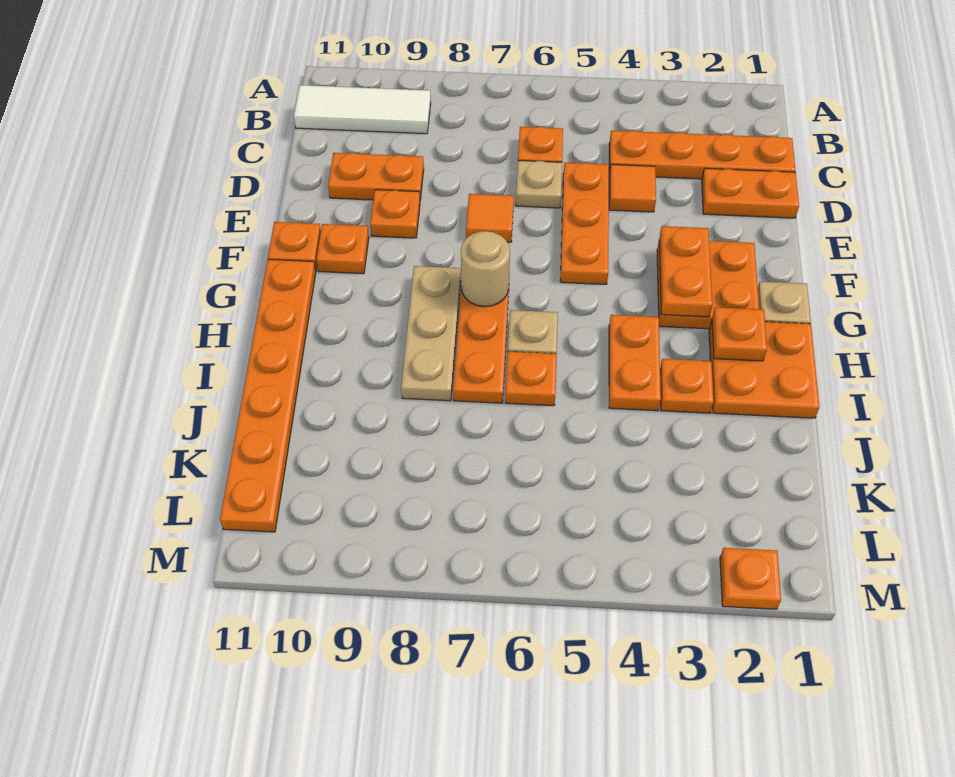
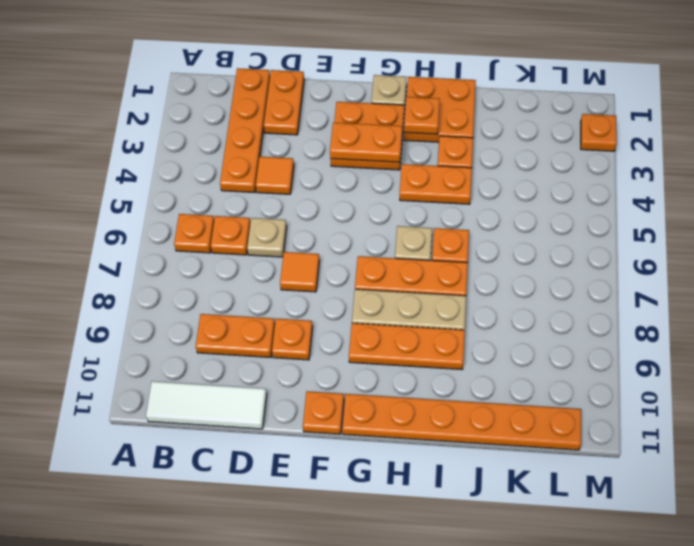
white 1x3 tile [294,85,431,134] -> white 1x3 tile turned to [146,381,267,429]
orange 1x3 plate [560,163,609,284] -> orange 1x3 plate moved to [349,323,465,369]
orange 1x2 plate [328,153,424,200] -> orange 1x2 plate turned to [196,314,275,357]
orange 1x1 plate [316,224,369,274] -> orange 1x1 plate moved to [174,214,214,253]
tan 1x1 round brick [461,231,510,307] -> none

